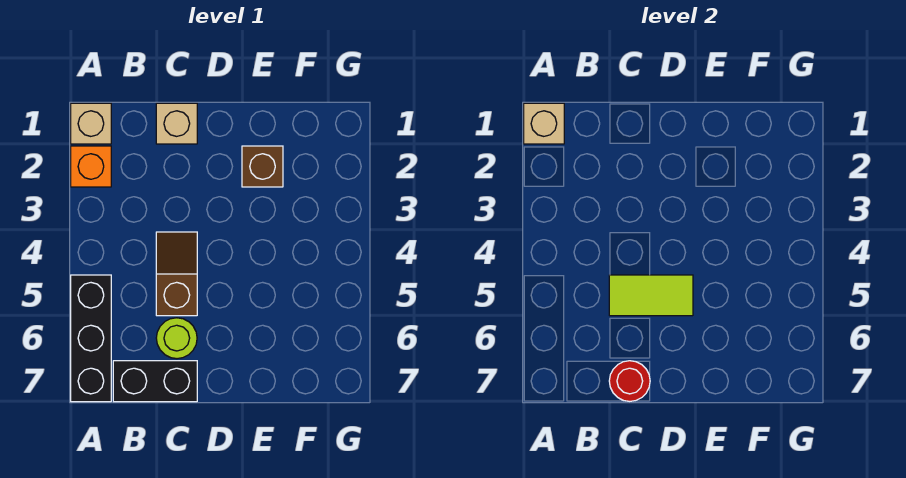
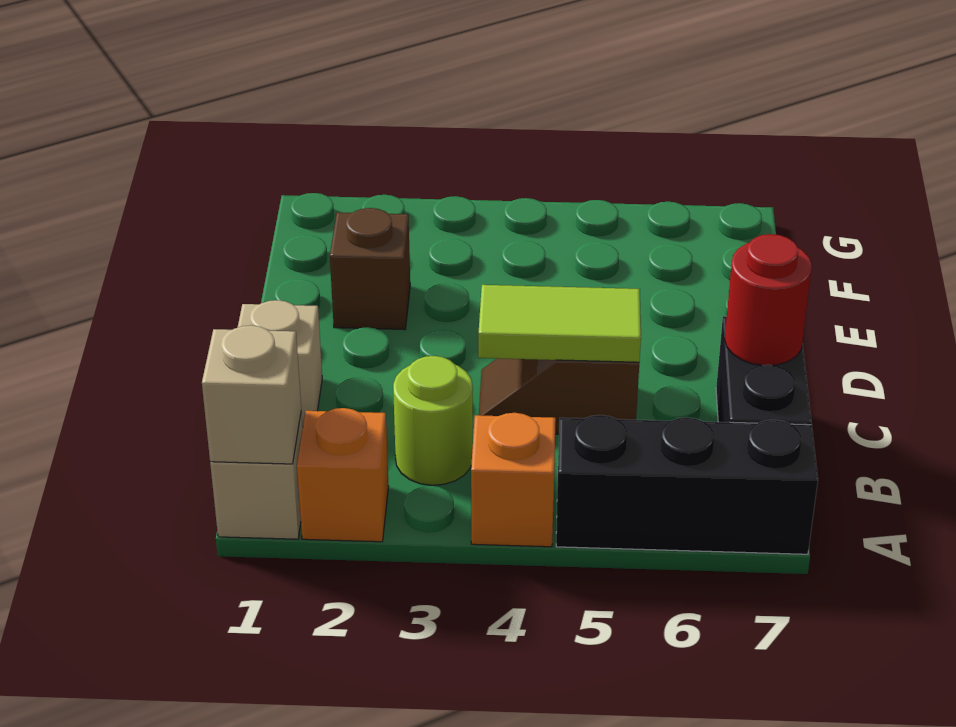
none -> orange 1x1 brick [471,413,556,547]
lime 1x2 tile [609,275,693,316] -> lime 1x2 tile turned to [478,285,641,362]
lime 1x1 round brick [156,318,197,359] -> lime 1x1 round brick moved to [393,356,473,485]

